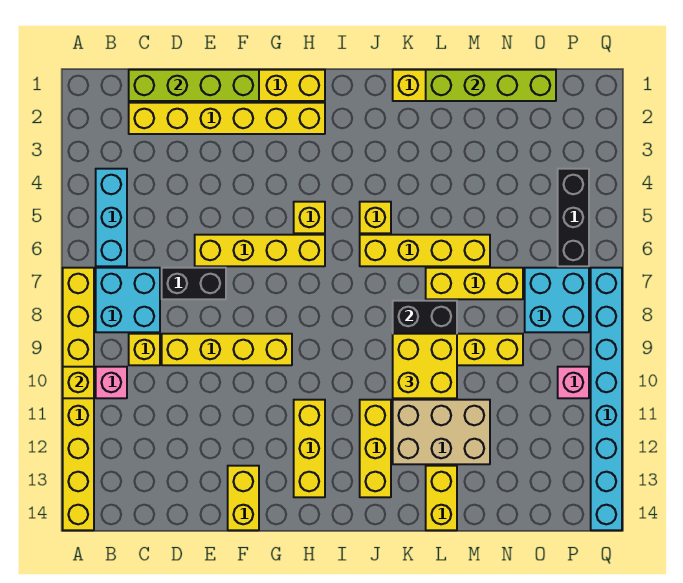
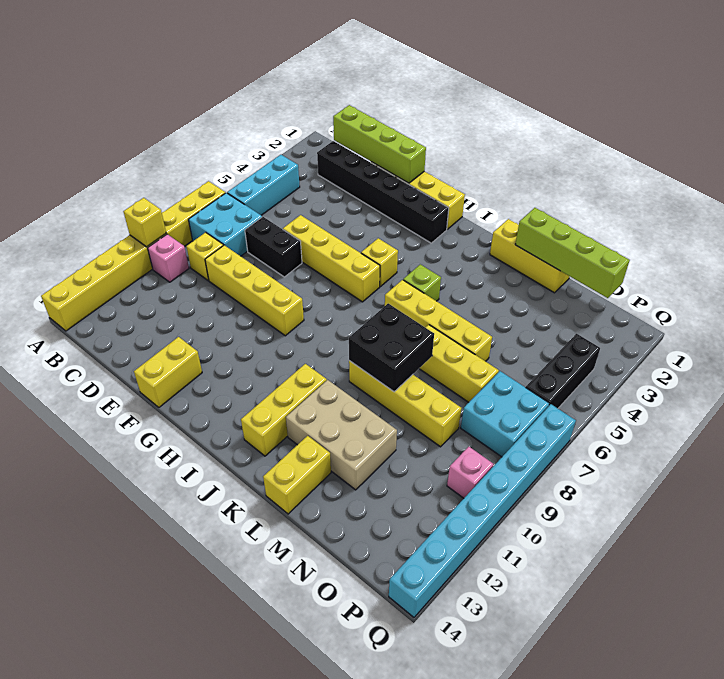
yellow 1x6 brick [129,103,325,134] -> black 1x6 brick [317,141,449,243]
yellow 1x3 brick [294,400,325,497] -> none
yellow 1x1 brick [360,202,391,233] -> lime 1x1 brick [403,264,441,301]
yellow 2x2 brick [393,334,457,398] -> none

